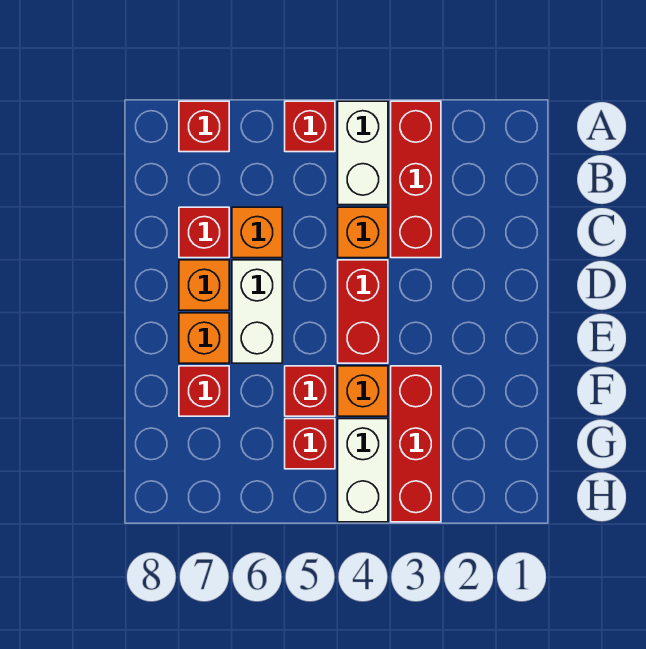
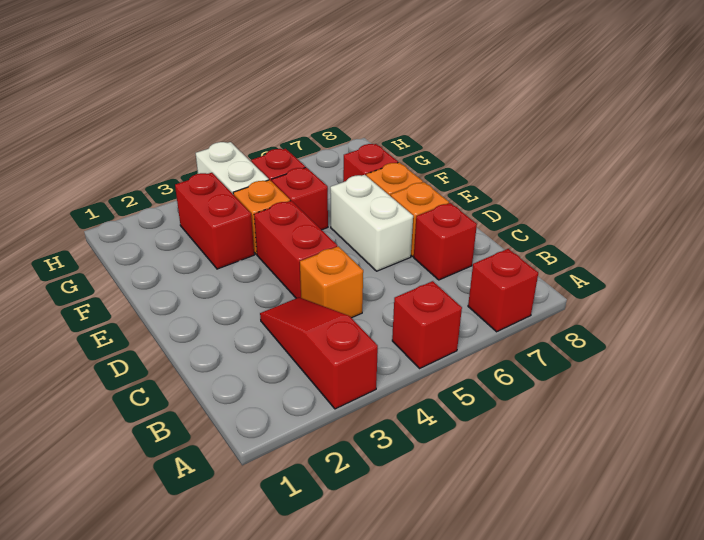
red 1x3 brick [391,101,441,258] -> red 1x3 slope [260,297,378,409]
white 1x2 brick [338,101,388,205] -> none
orange 1x1 brick [232,207,282,258] -> none
red 1x3 brick [391,366,441,522] -> red 1x2 brick [175,173,254,269]

